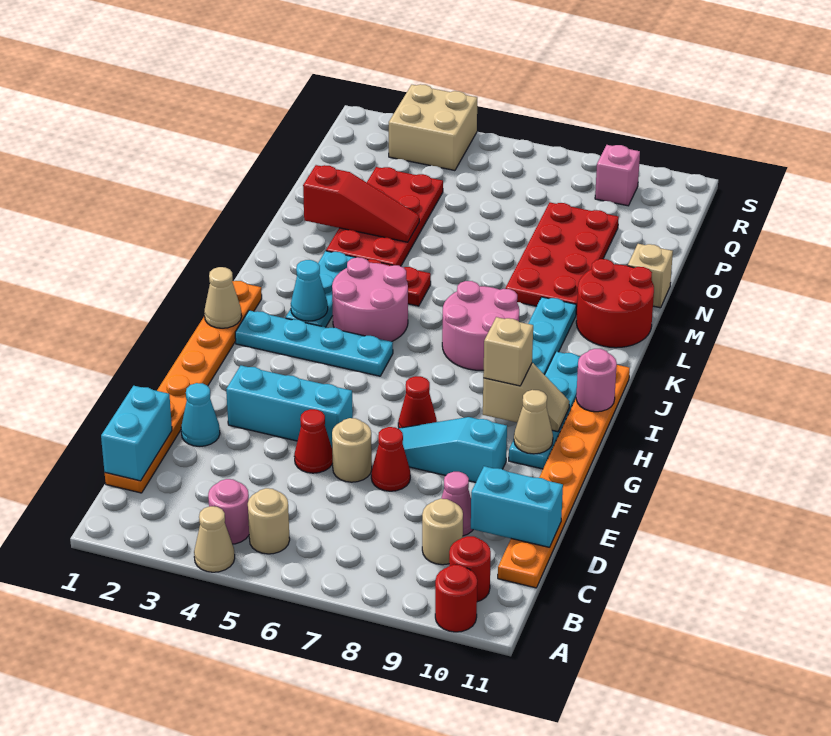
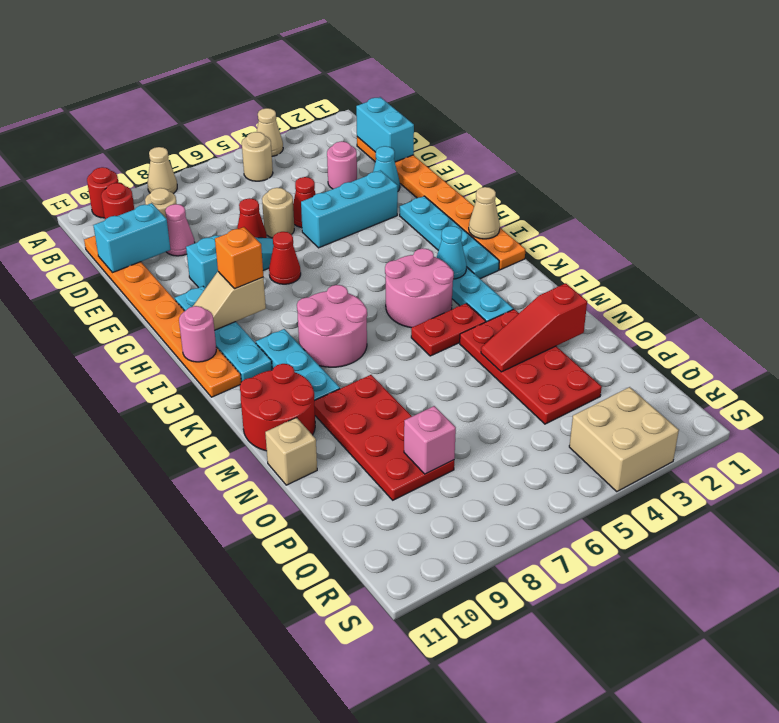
pink 1x1 round brick [208,479,249,544] -> pink 1x1 round brick moved to [327,141,357,189]
tan 1x1 cone [514,390,553,454] -> tan 1x1 cone moved to [148,147,177,194]
tan 1x1 brick [483,317,533,386] -> orange 1x1 brick [215,227,263,289]
cyan 1x4 plate [235,310,393,376] -> cyan 1x4 plate turned to [400,196,499,279]
pink 1x1 brick [595,145,640,206] -> pink 1x1 brick moved to [404,406,456,474]

